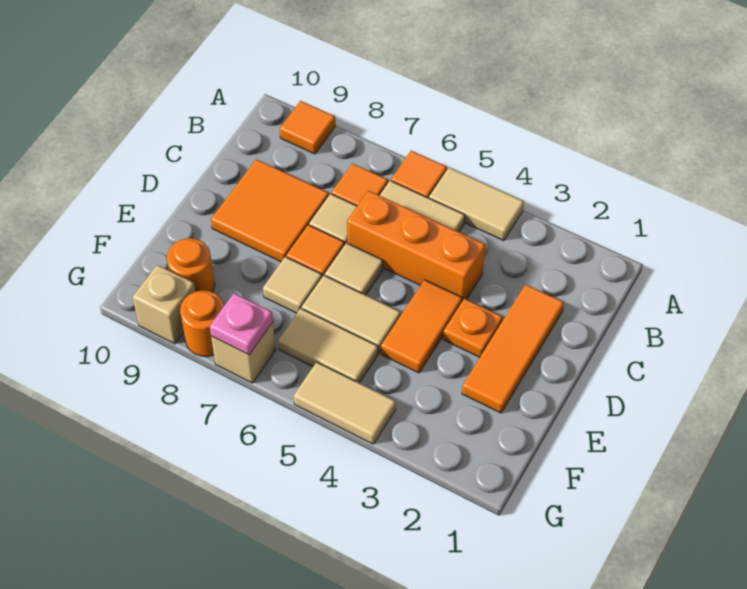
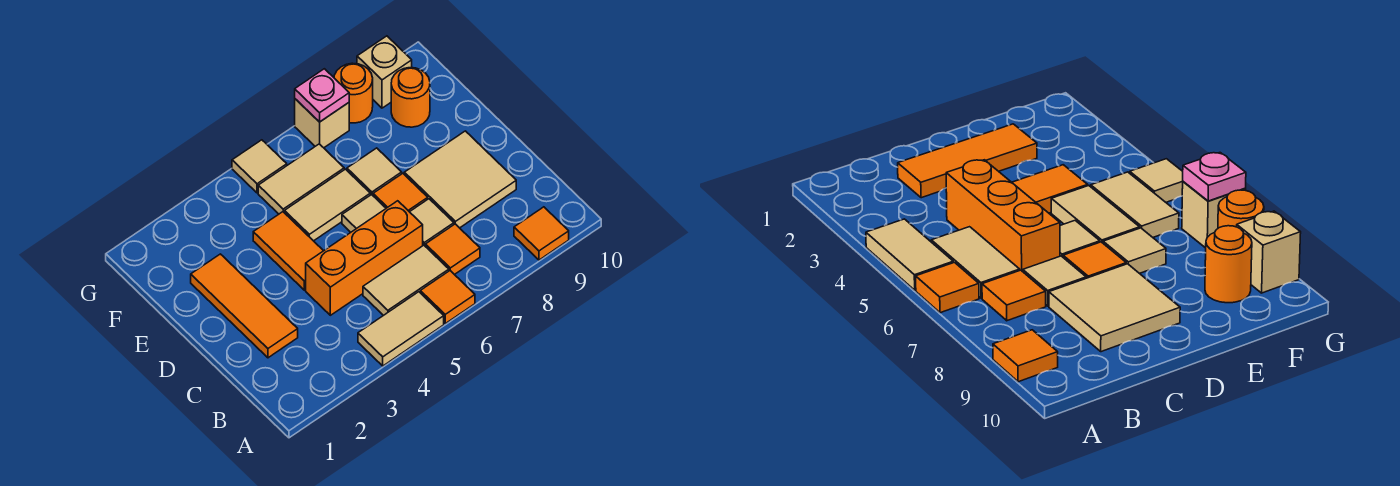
orange 2x2 tile [211,159,329,262] -> tan 2x2 tile [404,131,516,228]
orange 1x1 plate [443,299,503,357] -> none
tan 1x2 tile [294,362,396,444] -> tan 1x1 tile [232,140,287,193]

